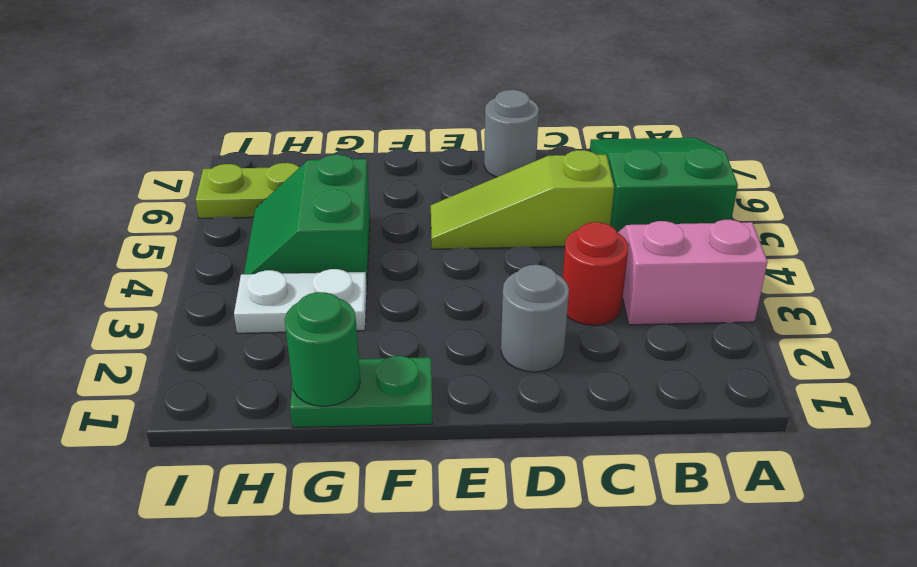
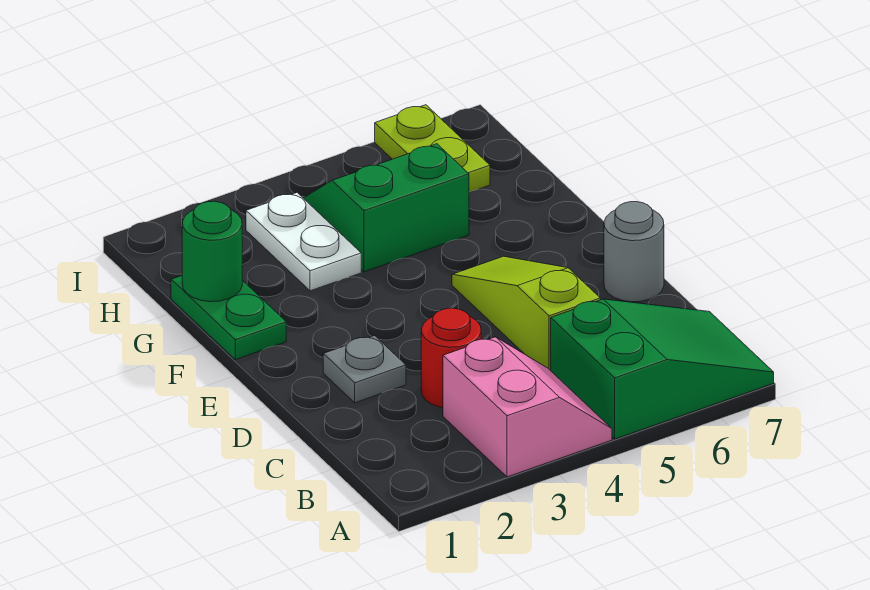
grey 1x1 round brick [501,265,569,372] -> grey 1x1 plate [323,336,406,403]

